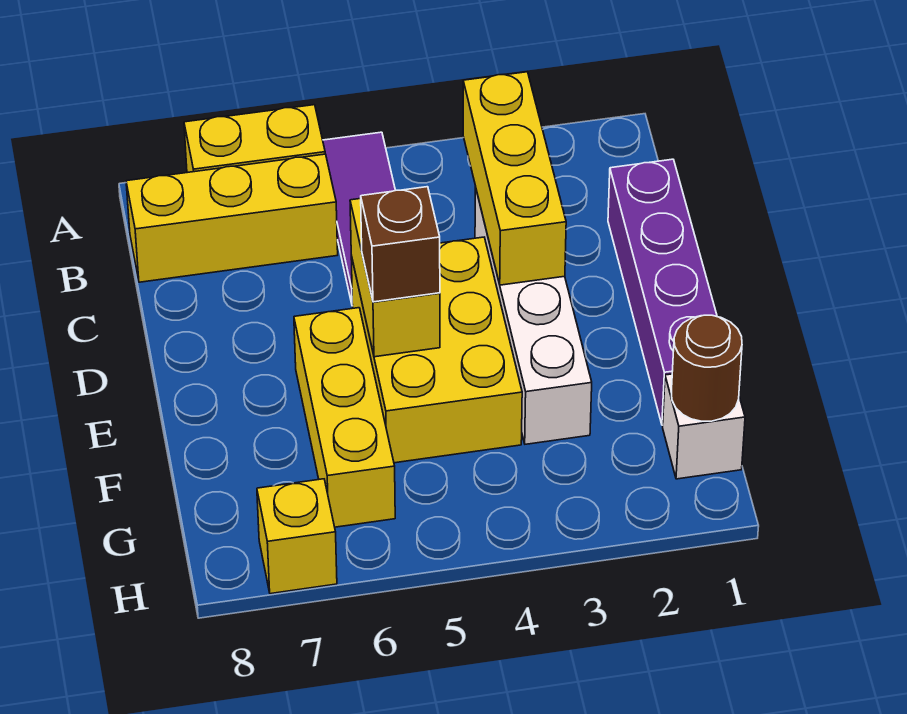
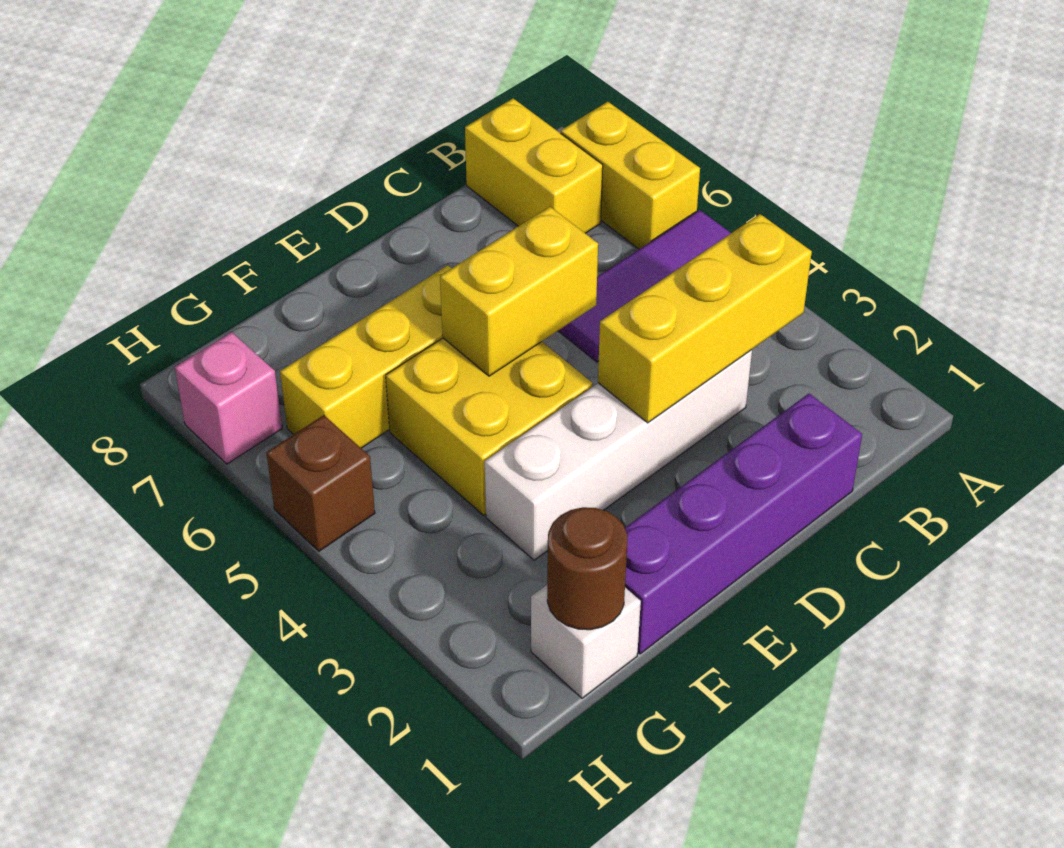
yellow 1x3 brick [126,154,338,282] -> yellow 1x2 brick [465,99,603,233]
yellow 2x3 brick [351,237,522,463] -> yellow 2x2 brick [386,338,593,515]
brown 1x1 brick [361,187,440,302] -> brown 1x1 brick moved to [266,415,375,551]
yellow 1x1 brick [257,479,337,594] -> pink 1x1 brick [175,332,282,464]

